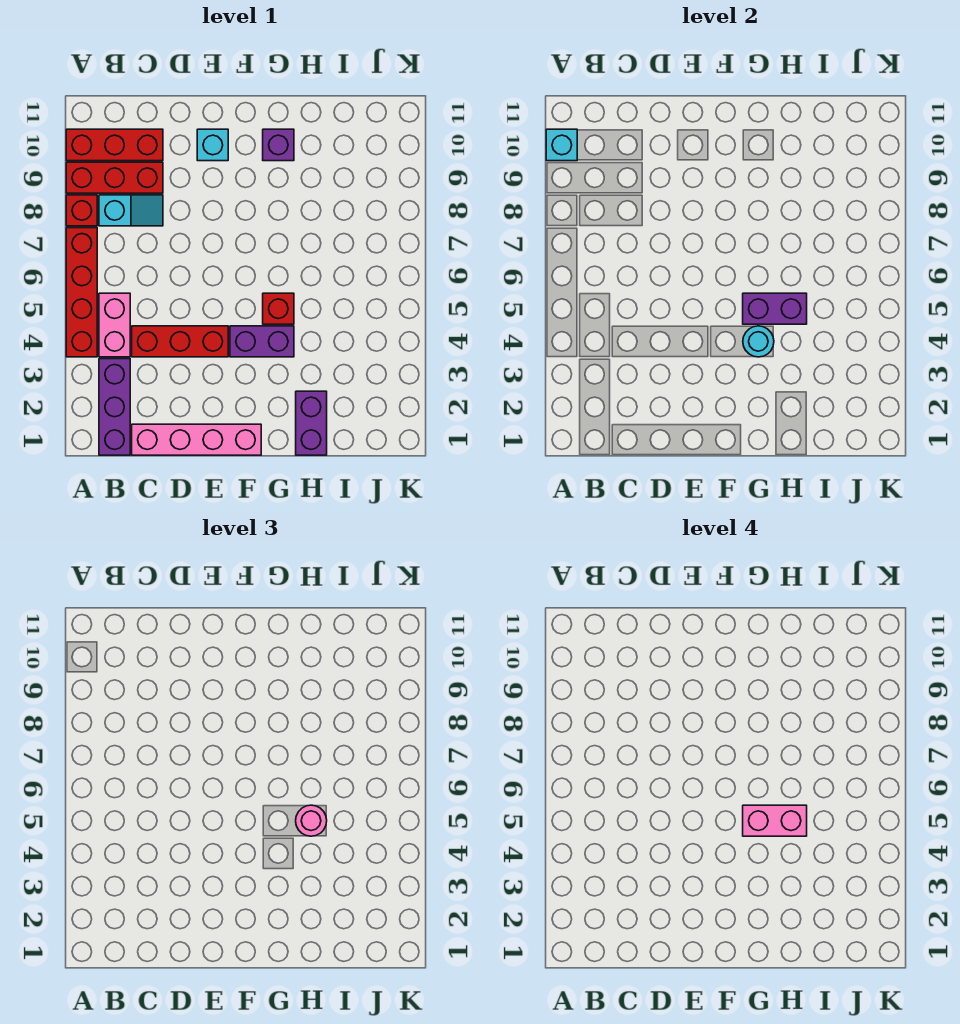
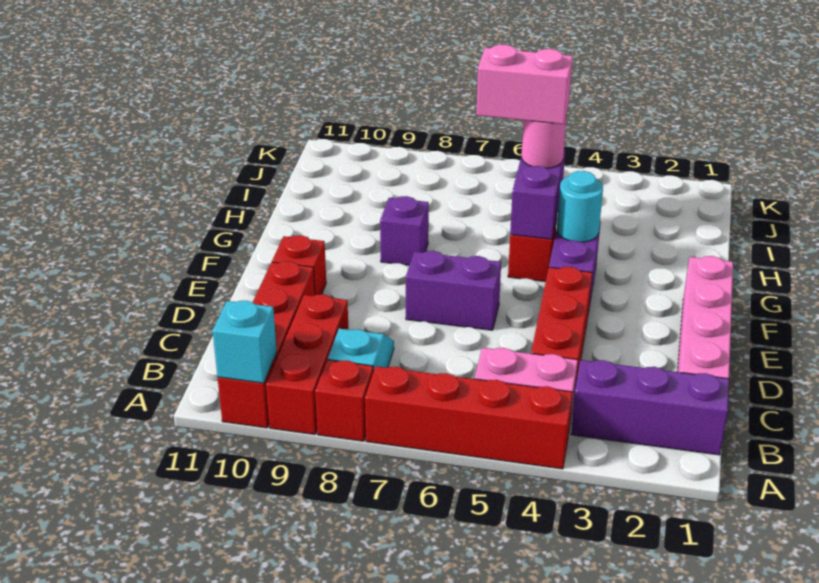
red 1x3 brick [66,129,163,161] -> red 1x4 brick [218,261,315,428]
cyan 1x1 brick [197,129,228,161] -> red 1x1 brick [272,235,326,295]
pink 1x2 brick [743,805,807,836] -> pink 1x2 brick turned to [477,45,573,124]
purple 1x1 brick [263,129,294,161] -> purple 1x1 brick moved to [380,196,429,265]
purple 1x2 brick [296,391,327,455] -> purple 1x2 brick moved to [406,251,501,330]

